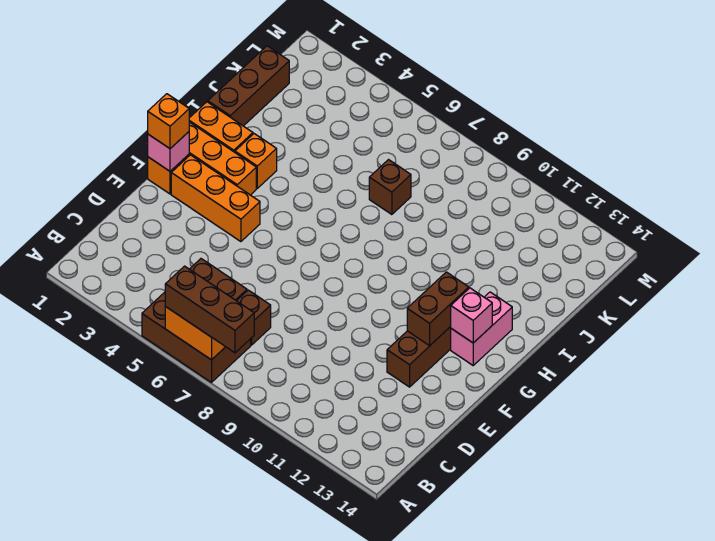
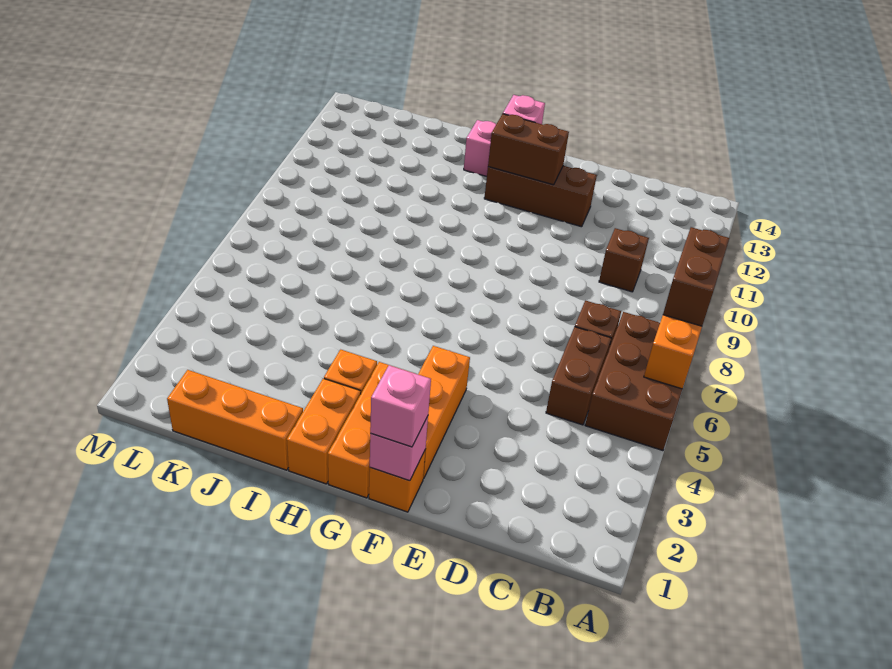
brown 1x3 brick [165,266,254,353] -> brown 1x2 brick [663,227,729,326]
orange 1x1 brick [148,94,189,149] -> pink 1x1 brick [370,365,431,447]
brown 1x3 brick [208,46,289,126] -> orange 1x3 brick [167,370,303,470]
brown 1x1 brick [369,160,411,215] -> brown 1x1 brick moved to [599,228,649,292]

